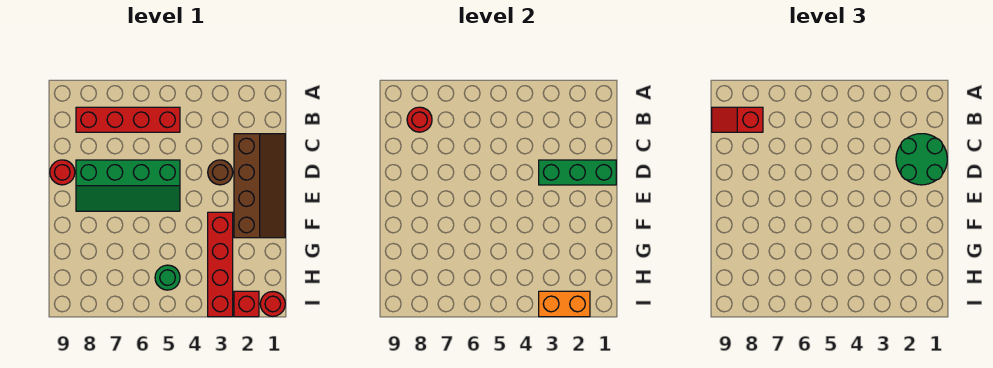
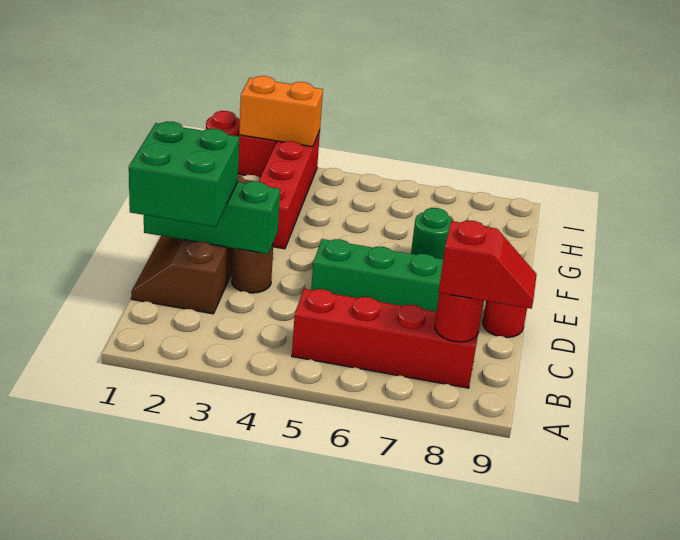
green 2x2 round brick [896,134,947,185] -> green 2x2 brick [129,122,239,227]
green 1x1 round brick [155,265,180,290] -> green 1x1 round brick moved to [411,208,453,259]

